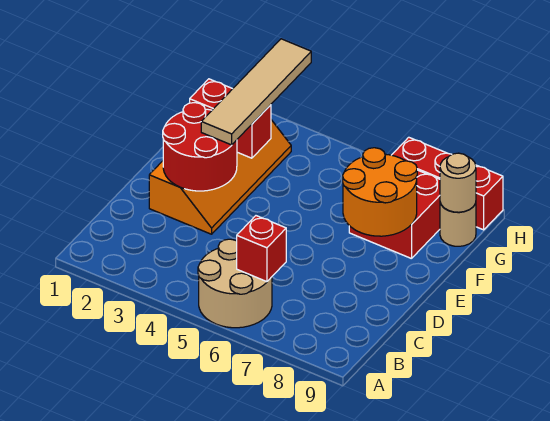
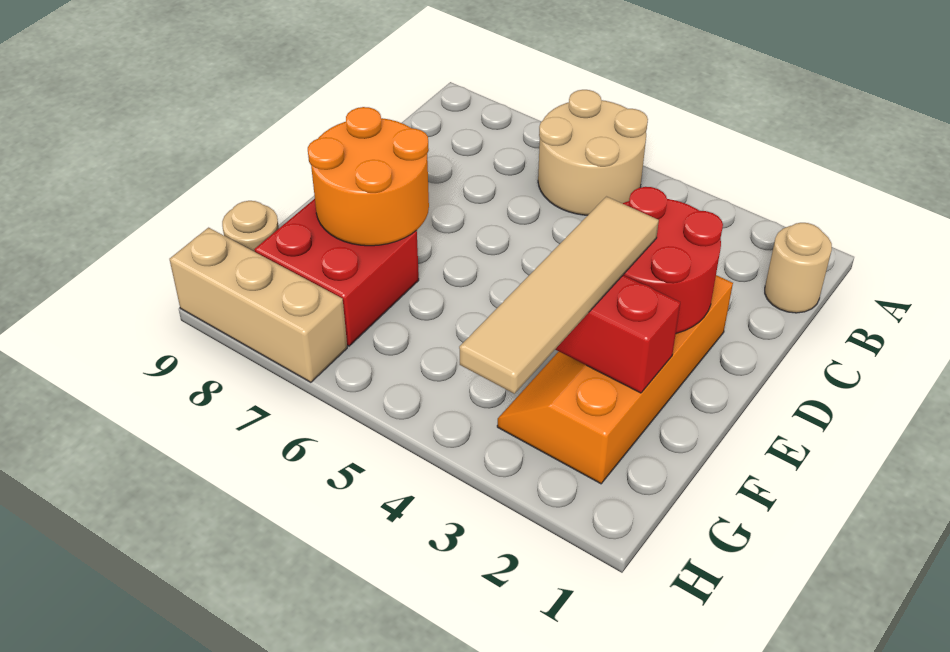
red 1x1 brick [237,216,286,282] -> none
tan 1x1 round brick [440,153,476,212] -> tan 1x1 round brick moved to [765,223,832,313]
red 1x3 brick [392,137,503,230] -> tan 1x3 brick [170,228,347,382]

